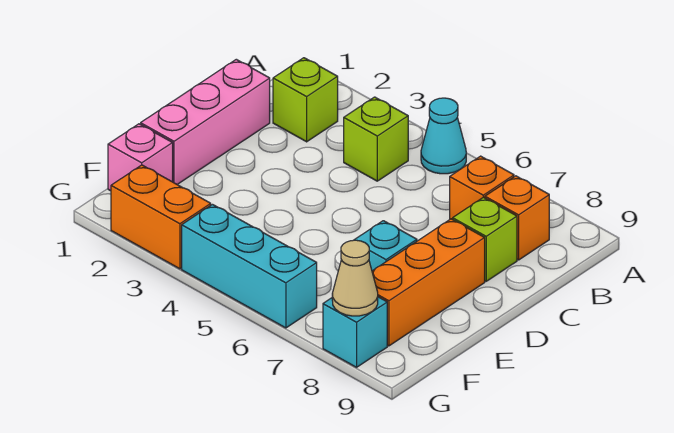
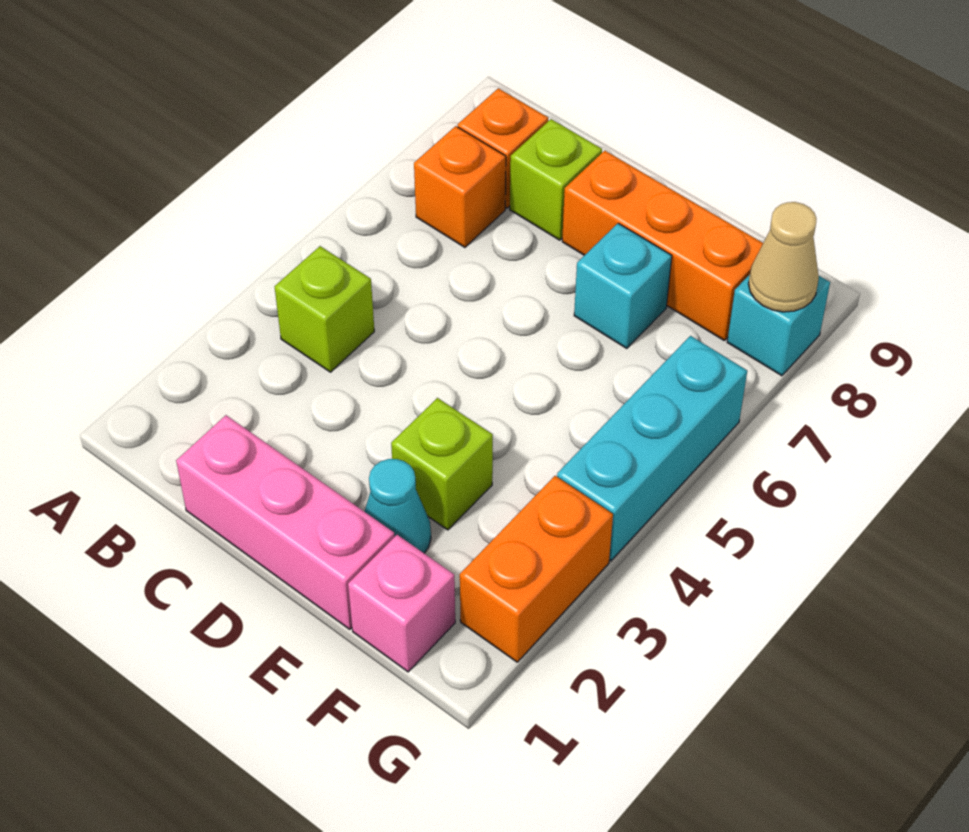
cyan 1x1 cone [421,98,466,174] -> cyan 1x1 cone moved to [364,459,431,553]
lime 1x1 brick [273,58,338,142] -> lime 1x1 brick moved to [391,398,493,530]

